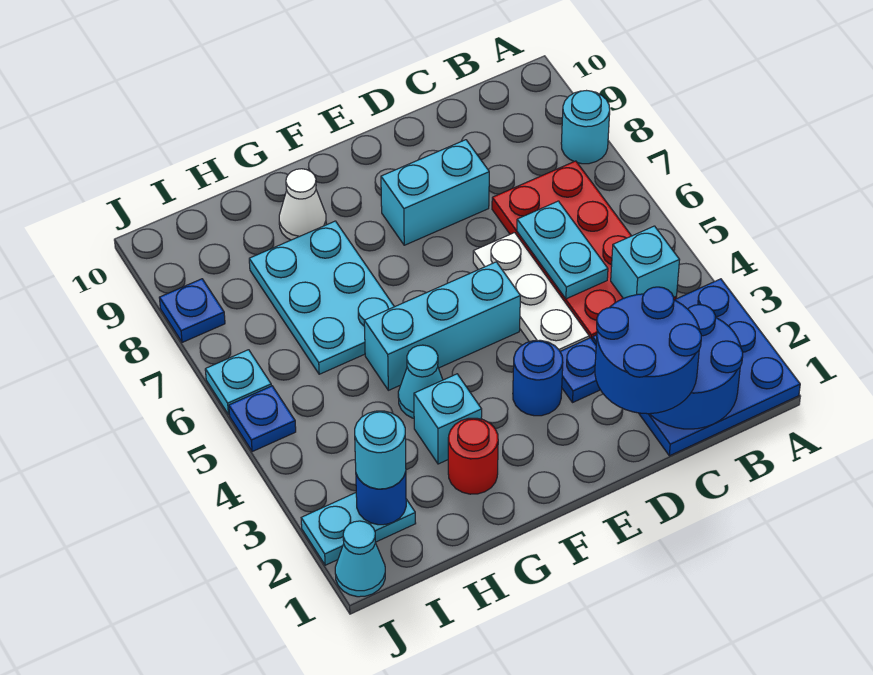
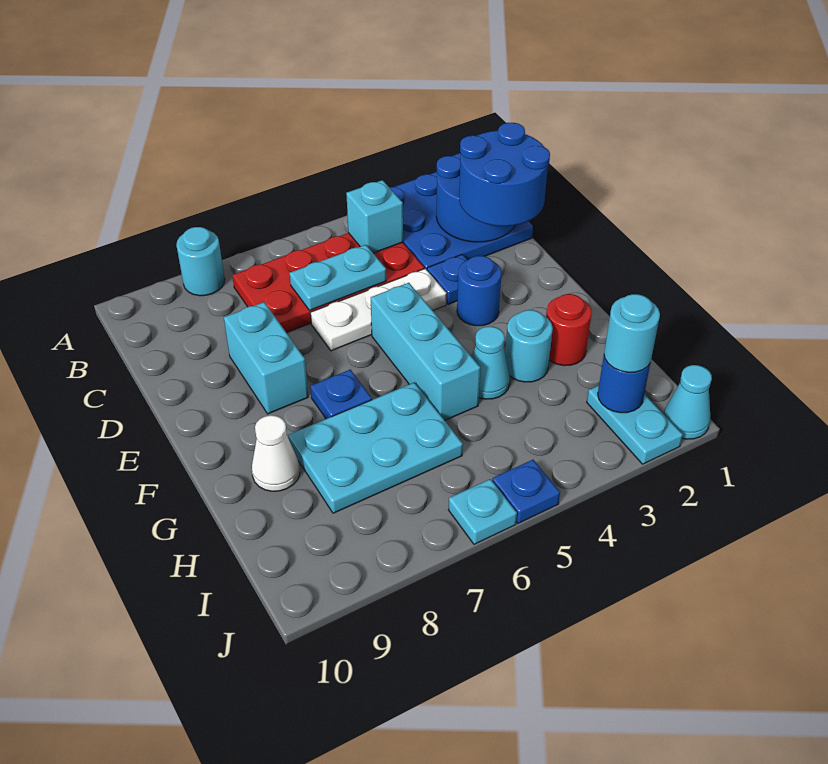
cyan 1x1 brick [414,374,482,464] -> cyan 1x1 round brick [505,310,553,382]
blue 1x1 plate [159,279,225,342] -> blue 1x1 plate moved to [310,370,372,419]

